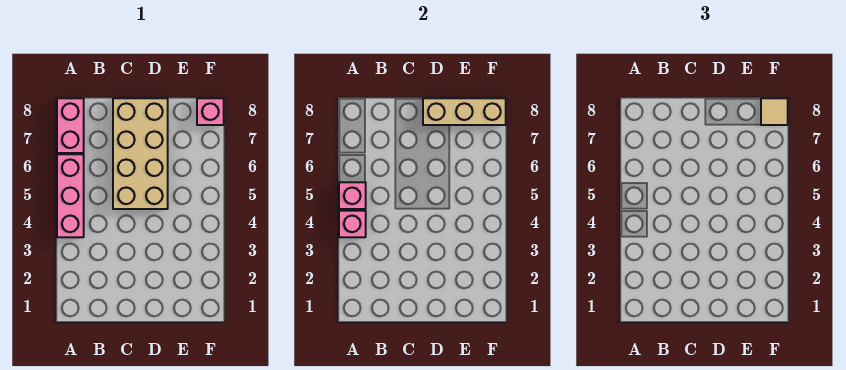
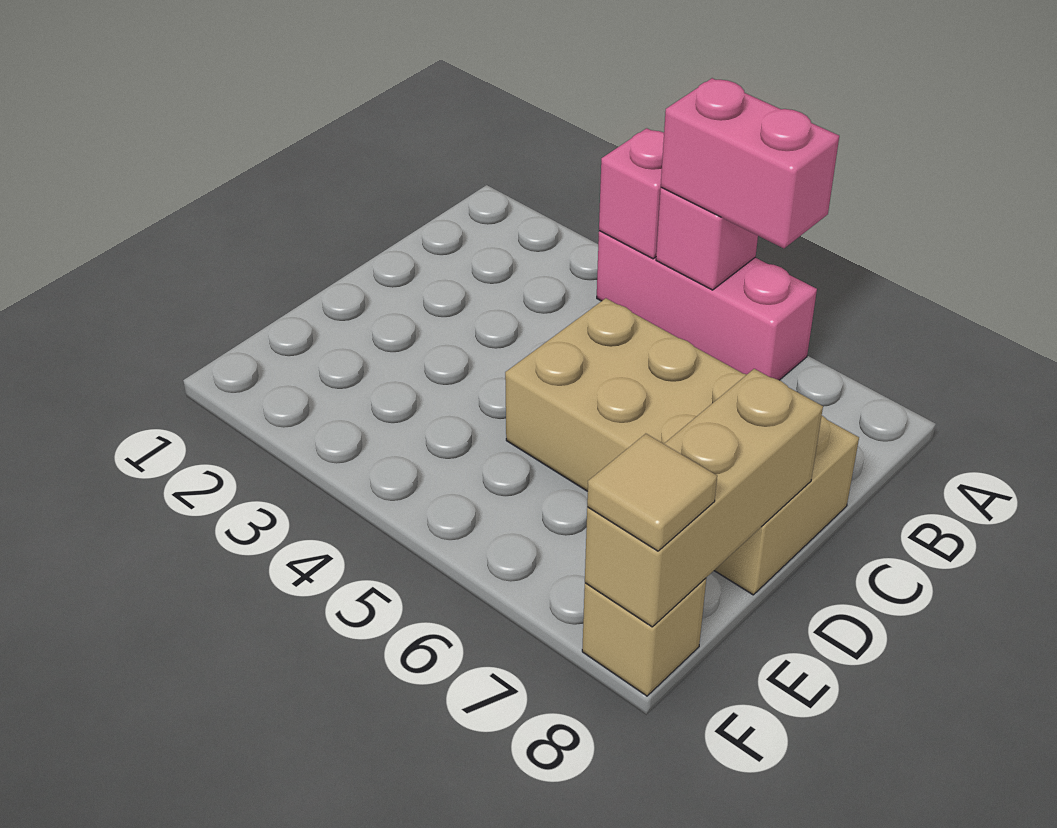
pink 1x2 brick [57,98,84,153] -> pink 1x2 brick moved to [661,78,839,248]
pink 1x1 brick [197,98,224,125] -> tan 1x1 brick [582,578,706,696]

